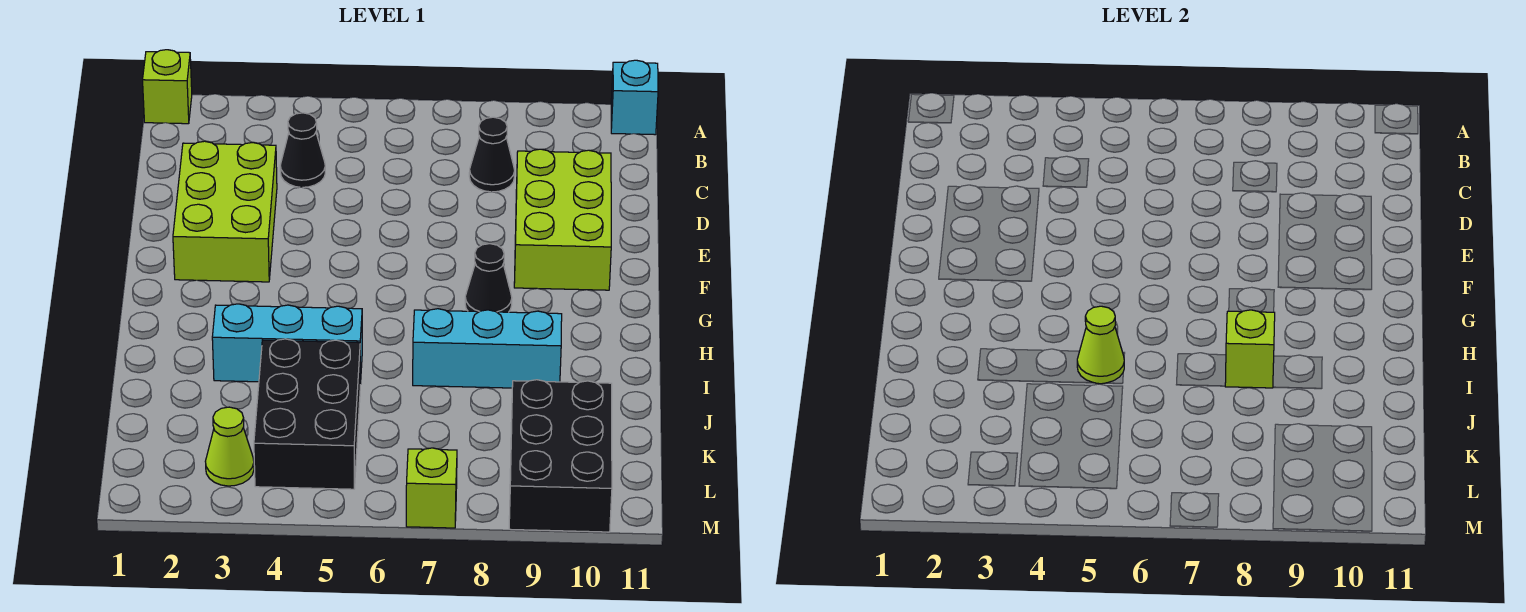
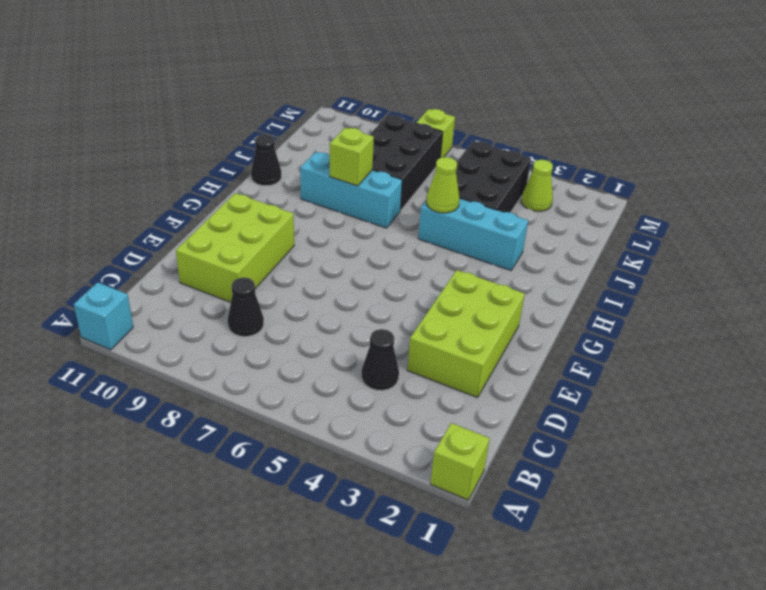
black 1x1 cone [465,244,512,312] -> black 1x1 cone moved to [251,134,281,186]
black 2x3 brick [509,380,612,532] -> black 2x3 brick moved to [369,115,443,210]

